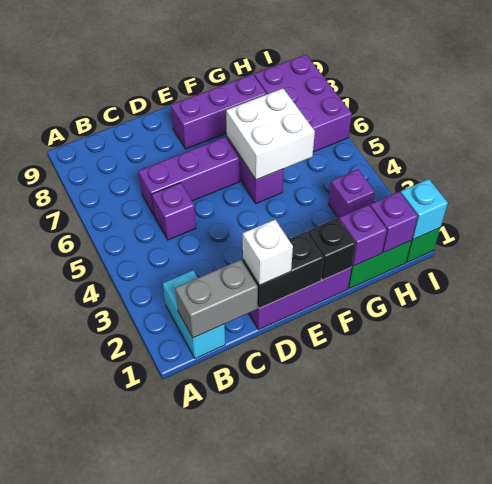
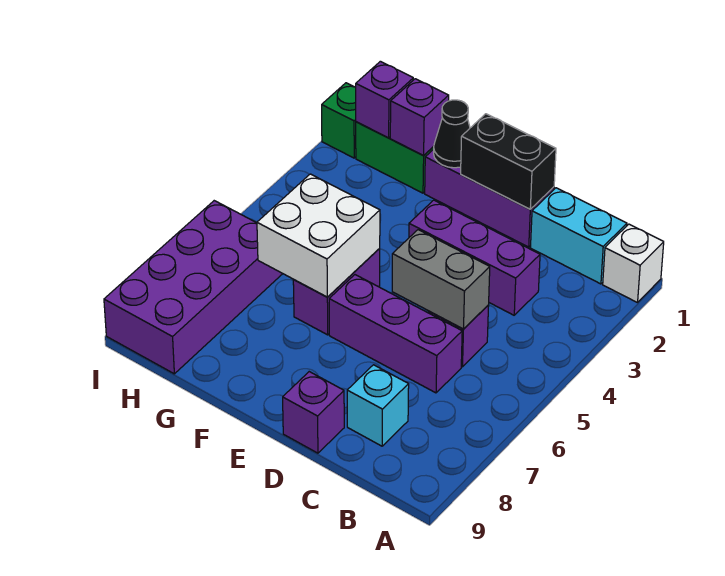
cyan 1x2 brick [163,270,225,359] -> cyan 1x2 brick turned to [531,188,627,284]
grey 1x2 brick [175,260,258,338] -> grey 1x2 brick moved to [392,230,490,329]
white 1x1 brick [243,220,293,285] -> white 1x1 brick moved to [603,224,664,303]
purple 1x3 brick [171,74,267,149] -> purple 1x3 brick moved to [409,200,540,315]
black 1x1 brick [308,218,356,280] -> black 1x1 cone [434,100,470,168]
purple 1x1 brick [328,170,375,219] -> purple 1x1 brick moved to [283,372,344,453]
purple 2x3 brick [254,55,352,152] -> purple 2x4 brick [104,201,283,374]
cyan 1x1 brick [400,179,448,240] -> cyan 1x1 brick moved to [347,365,409,446]

